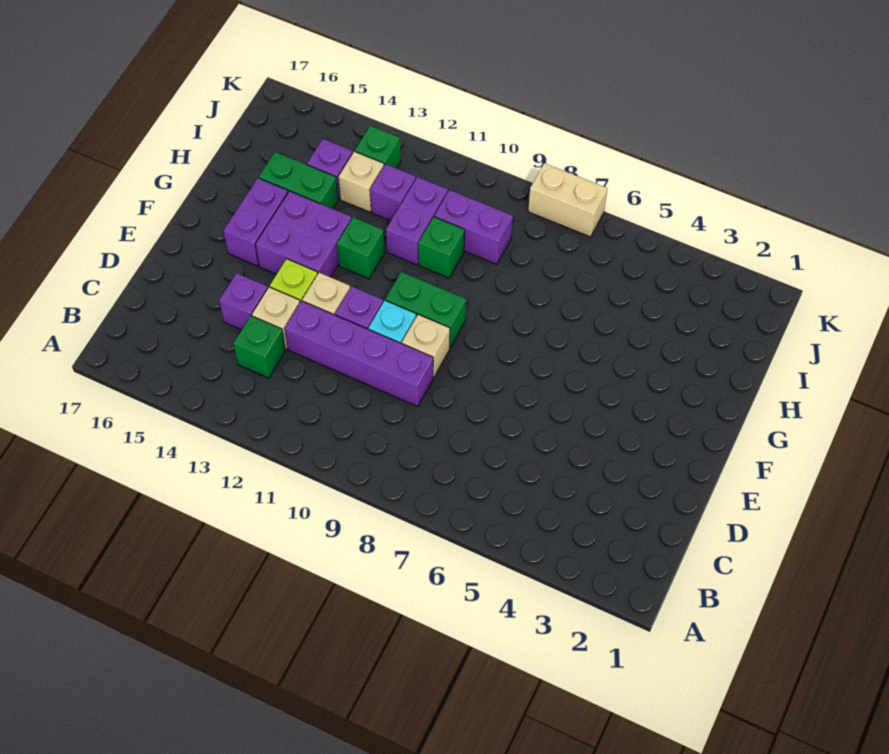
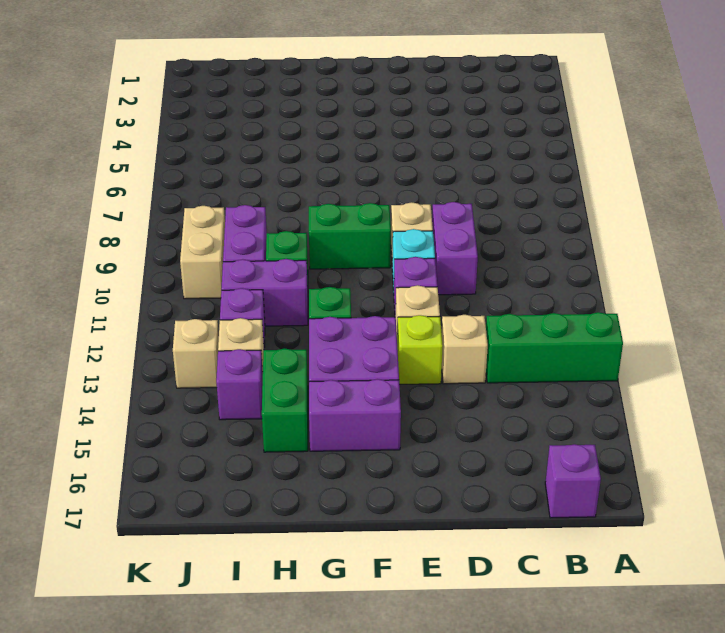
green 1x1 brick [233,316,286,378] -> green 1x3 brick [486,312,623,383]
purple 1x4 brick [285,301,433,406] -> purple 1x2 brick [432,202,478,295]
purple 1x1 brick [219,273,268,330] -> purple 1x1 brick moved to [545,444,601,518]
green 1x2 brick [385,272,466,348] -> green 1x2 brick turned to [309,203,391,269]
green 1x1 brick [355,126,401,168] -> tan 1x1 brick [173,319,219,388]
tan 1x2 brick [528,163,608,237] -> tan 1x2 brick moved to [180,206,225,299]

